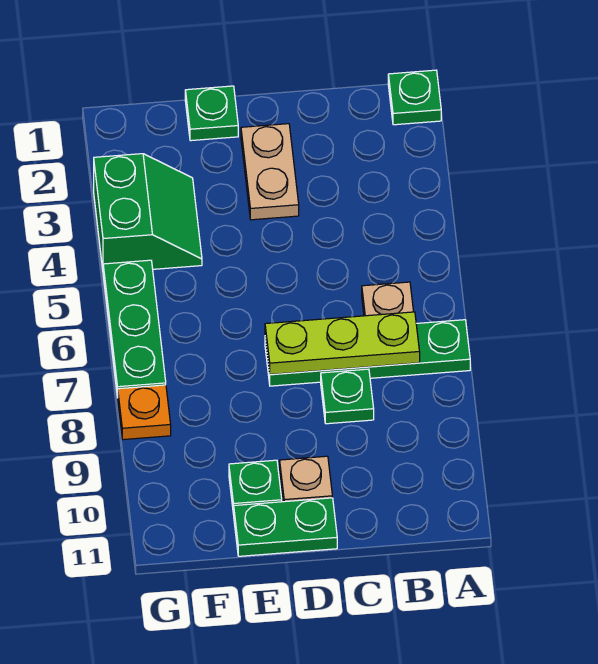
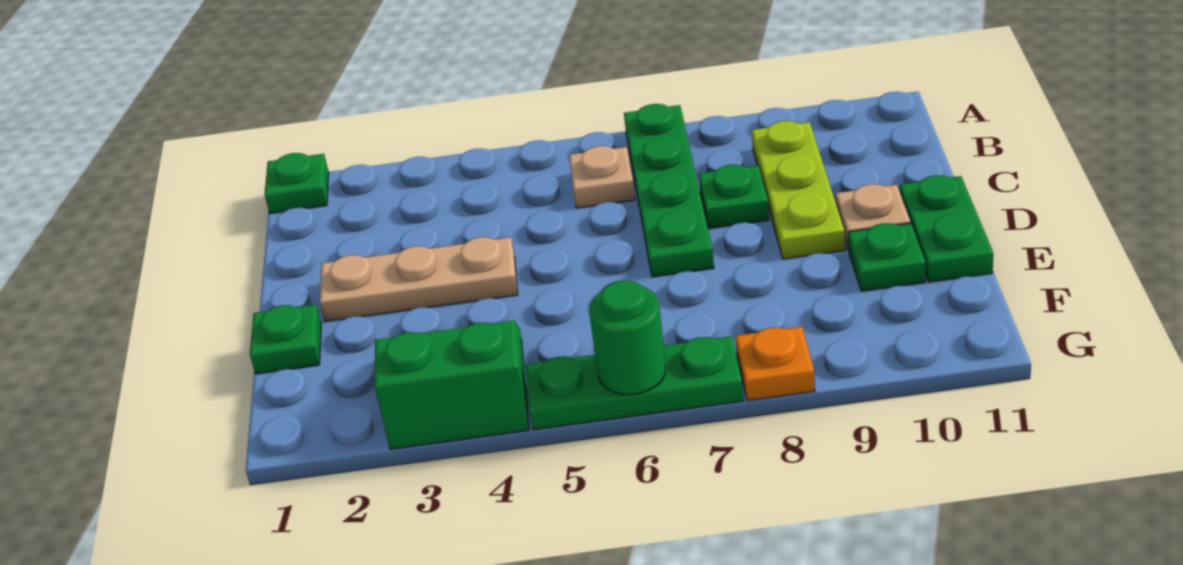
lime 1x3 plate [265,312,420,374] -> lime 1x3 plate moved to [752,121,845,259]
tan 1x2 plate [241,124,299,220] -> tan 1x3 plate [320,237,518,322]
none -> green 1x1 round brick [589,280,666,395]

